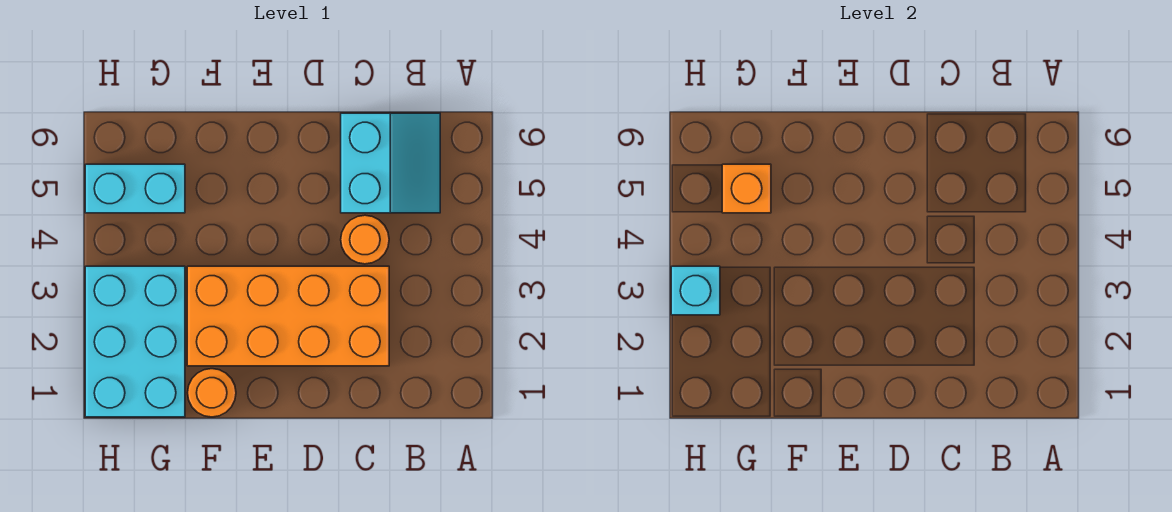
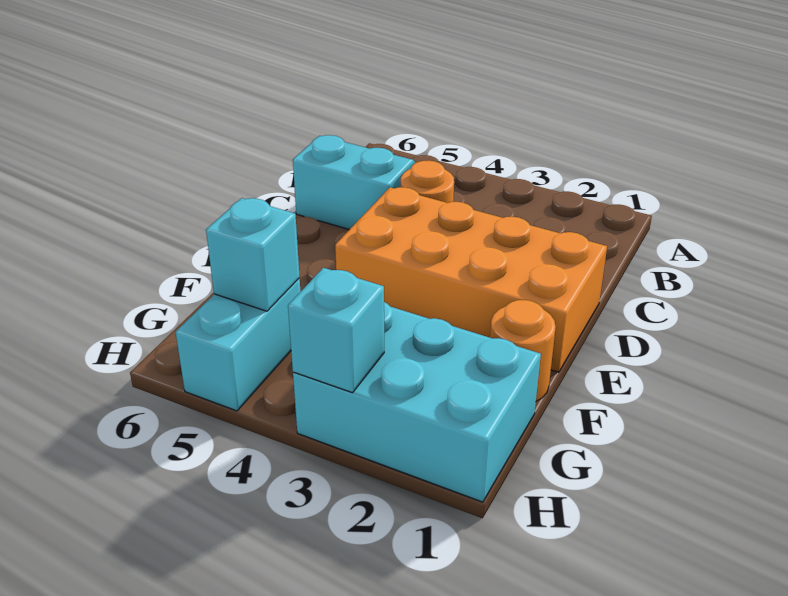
orange 2x4 brick [187,266,389,366] -> orange 2x4 brick turned to [335,187,607,372]
orange 1x1 brick [722,164,771,213] -> cyan 1x1 brick [206,198,300,311]

